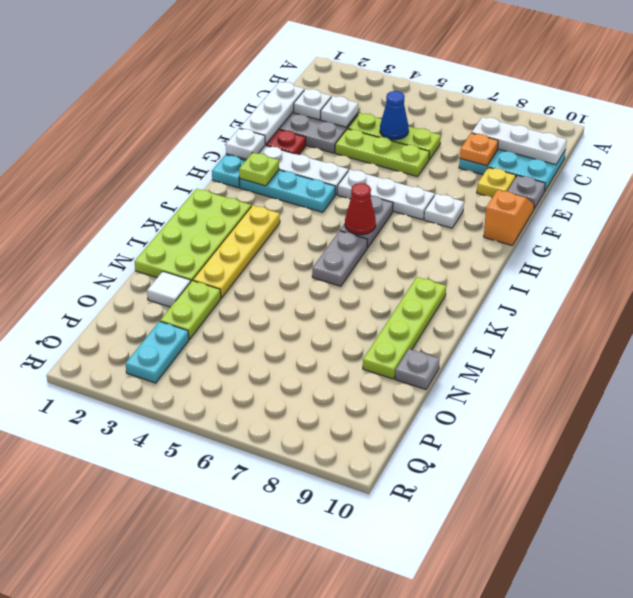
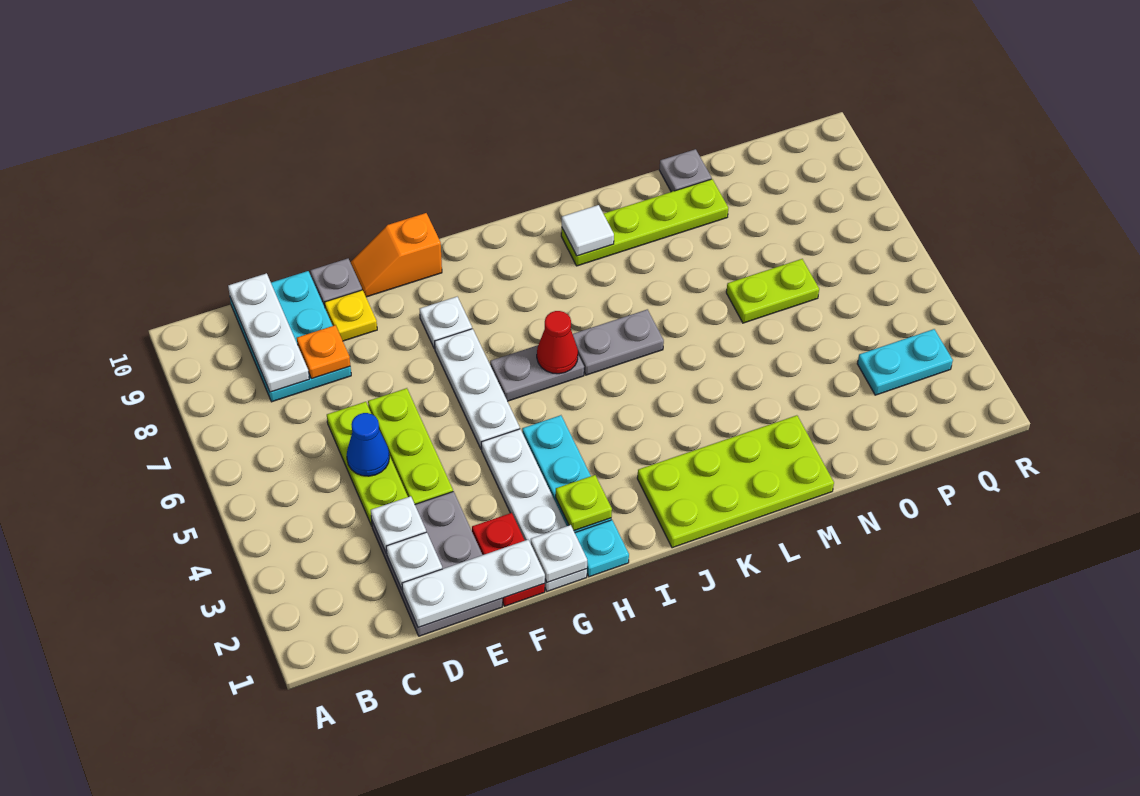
yellow 1x4 plate [193,205,280,298] -> none
white 1x1 tile [147,271,191,307] -> white 1x1 tile moved to [562,205,614,256]
lime 1x2 plate [160,281,221,339] -> lime 1x2 plate moved to [726,259,819,323]

